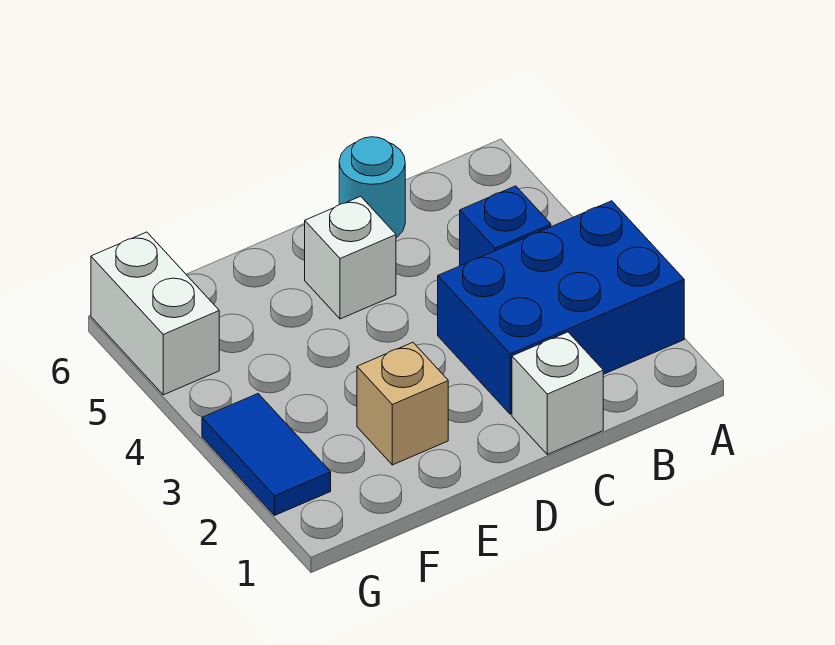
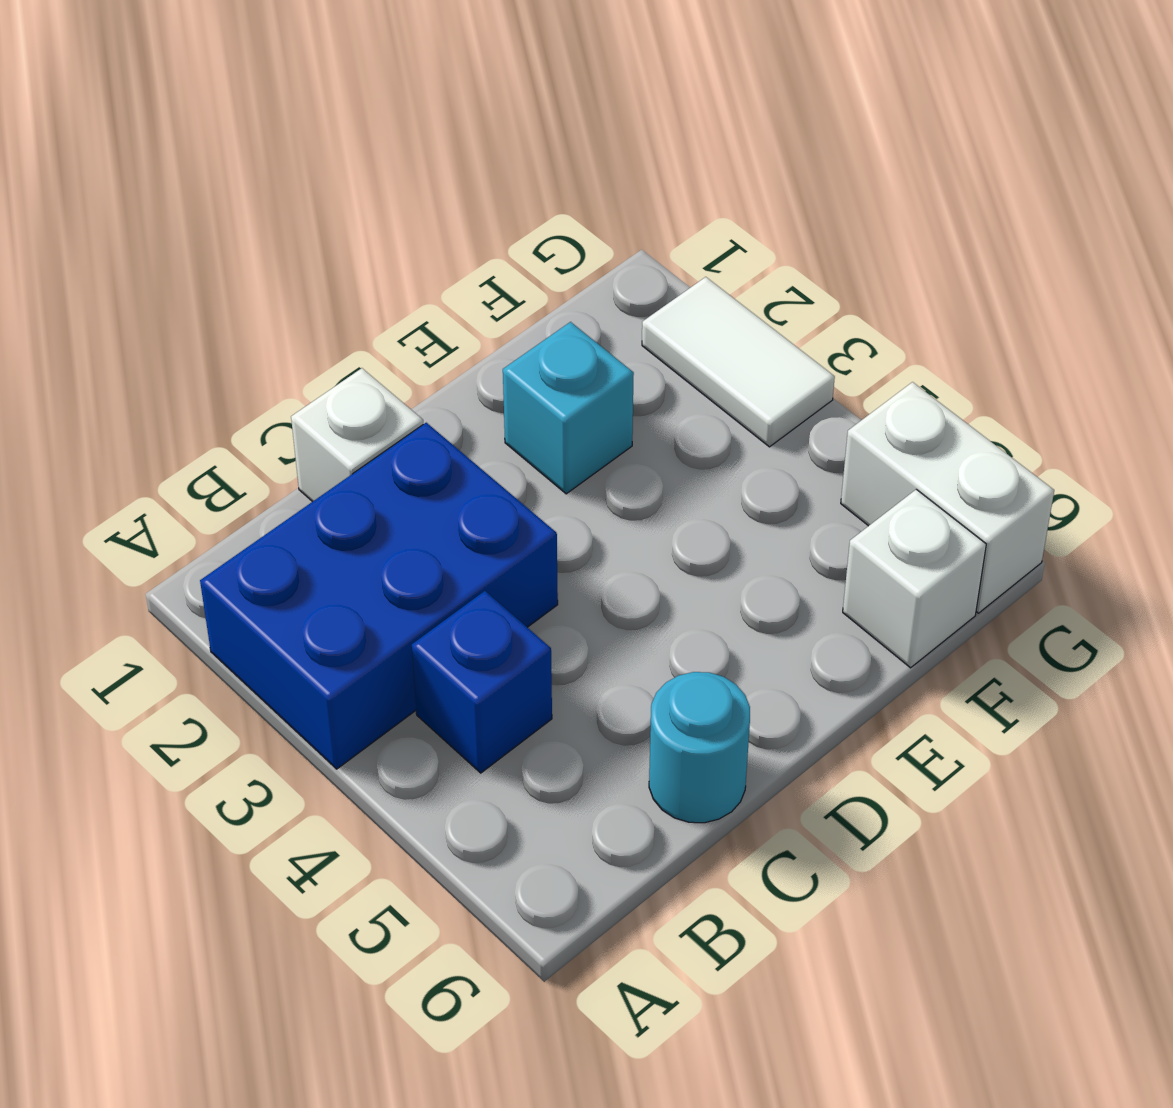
white 1x1 brick [305,196,396,319] -> white 1x1 brick moved to [843,489,986,668]
tan 1x1 brick [357,343,448,465] -> cyan 1x1 brick [503,322,634,494]
blue 1x2 tile [202,394,331,516] -> white 1x2 tile [642,277,835,447]

